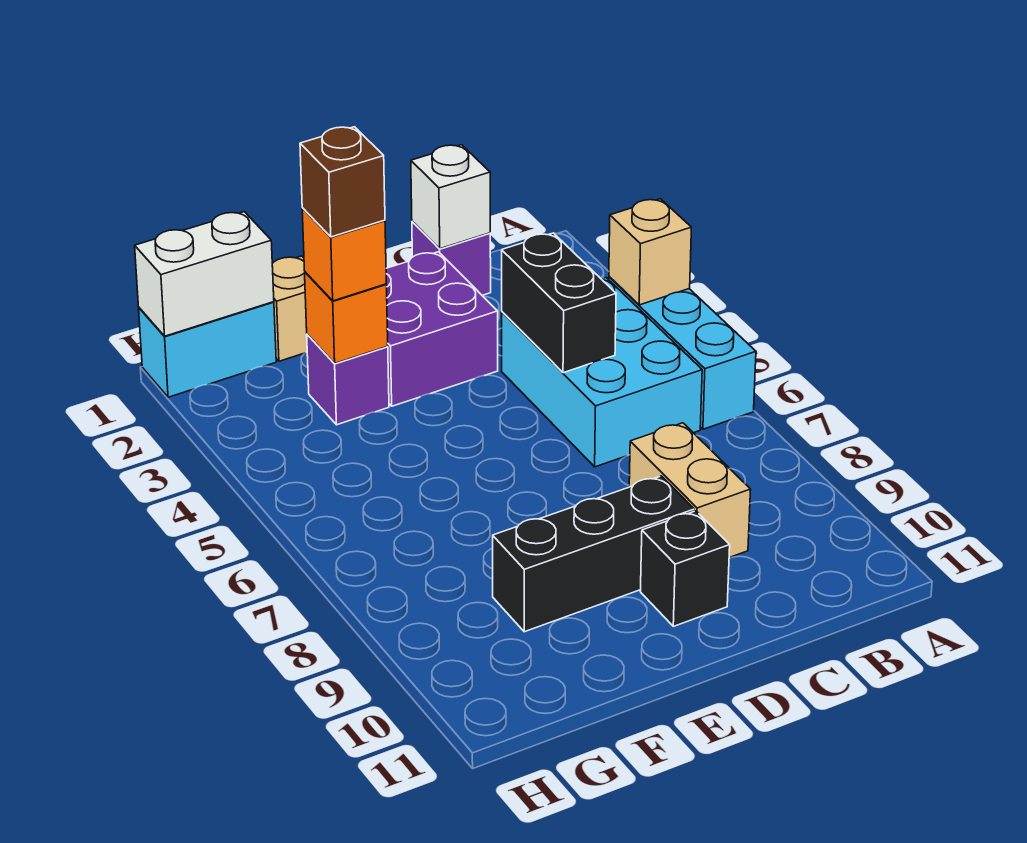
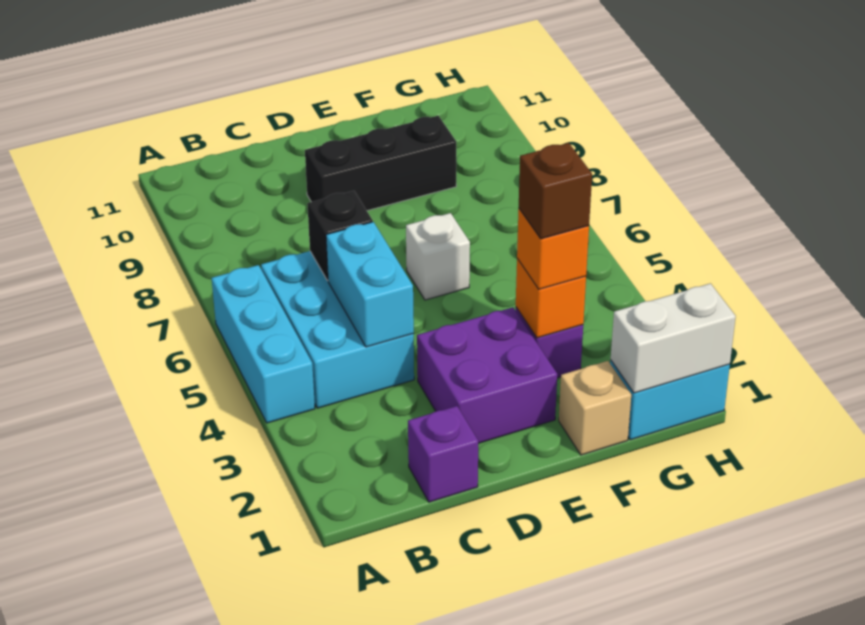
tan 1x1 brick [609,199,691,305] -> none
white 1x1 brick [411,145,490,249] -> white 1x1 brick moved to [406,213,470,300]
black 1x2 brick [502,233,616,373] -> cyan 1x2 brick [326,222,414,347]
tan 1x2 brick [629,423,751,558] -> none
black 1x1 brick [640,511,730,626] -> black 1x1 brick moved to [307,191,373,281]

